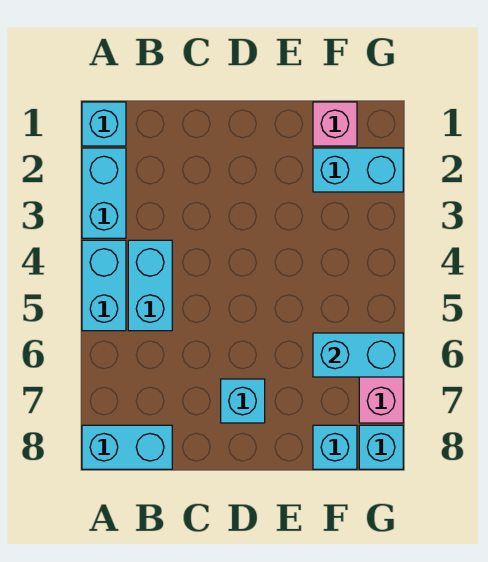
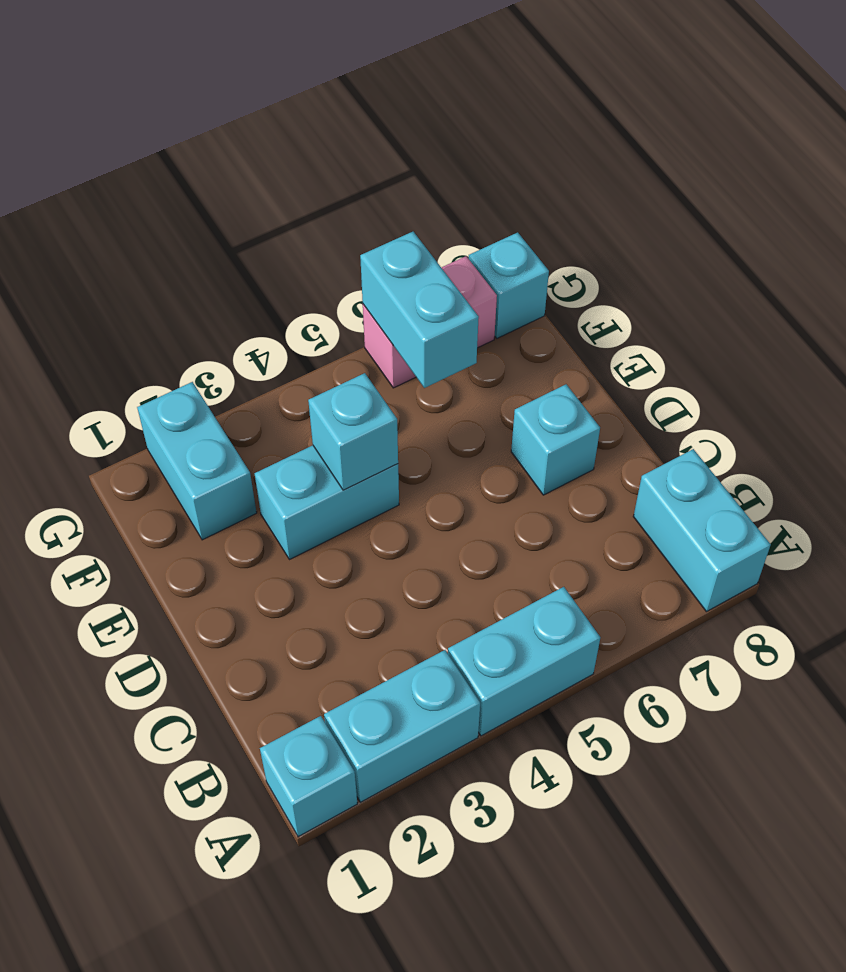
cyan 1x2 brick [128,240,172,331] -> cyan 1x2 brick moved to [255,445,399,560]
pink 1x1 brick [313,102,357,146] -> none
cyan 1x1 brick [313,425,357,469] -> cyan 1x1 brick moved to [308,373,398,490]

